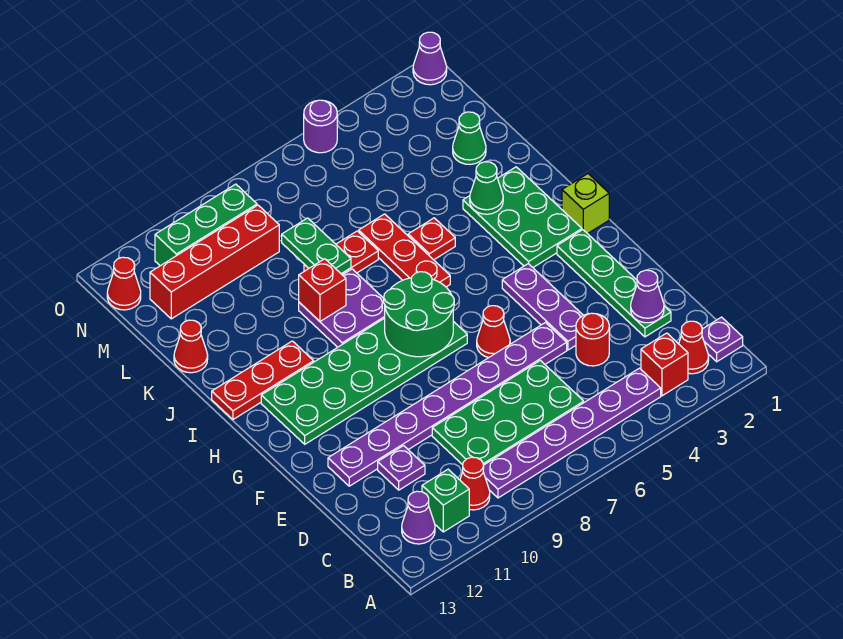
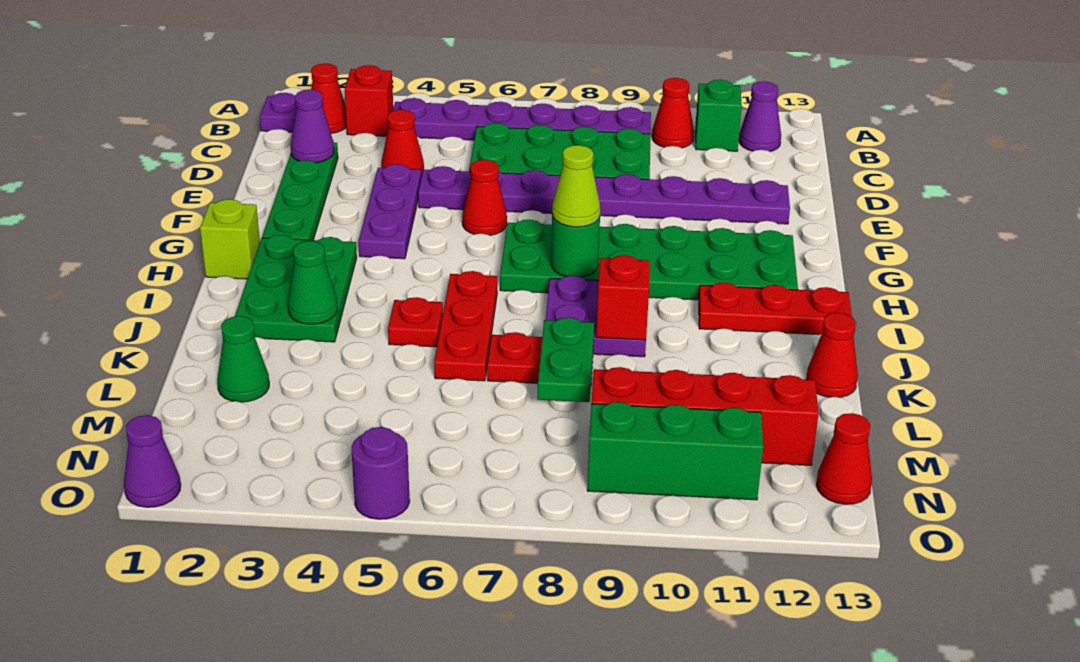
red 1x1 round brick [576,313,609,366] -> red 1x1 cone [381,110,424,176]
purple 1x1 plate [378,446,425,490] -> none
green 2x2 round brick [384,272,454,357] -> green 1x1 round brick [551,215,600,277]
none -> lime 1x1 cone [552,145,600,227]

